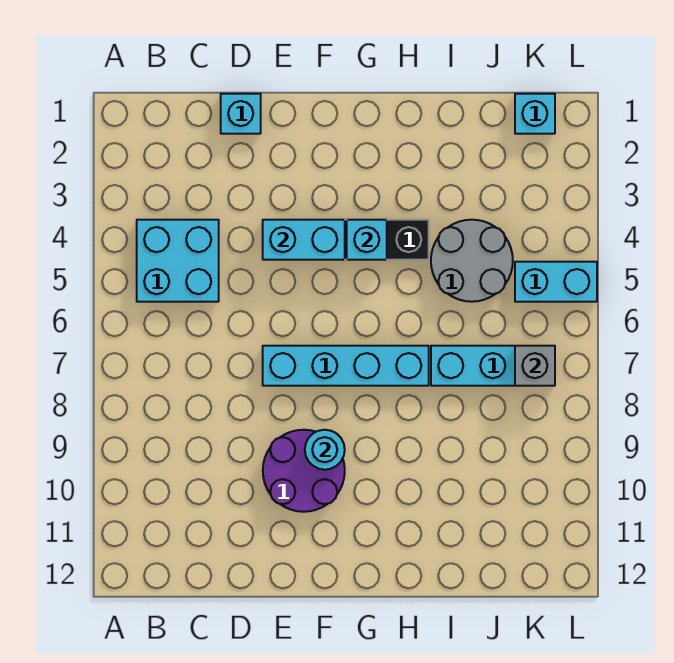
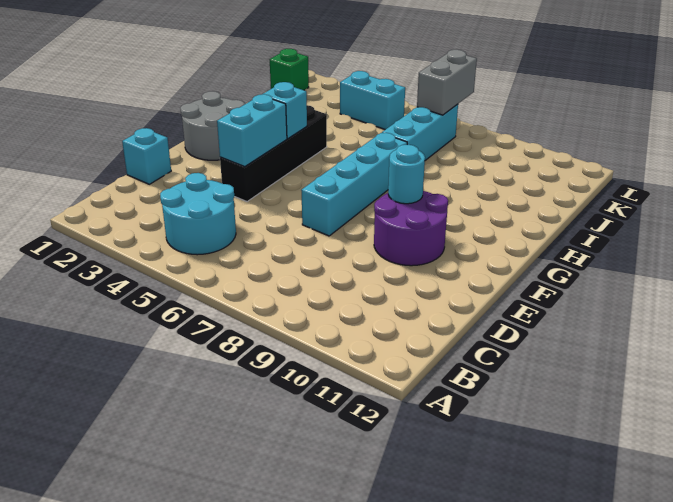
cyan 2x2 brick [137,220,219,302] -> cyan 2x2 round brick [160,173,236,255]
grey 2x2 round brick [431,220,513,302] -> grey 2x2 round brick moved to [180,91,244,160]
cyan 1x1 brick [515,94,555,134] -> green 1x1 brick [270,49,309,90]
cyan 1x2 brick [515,262,597,302] -> cyan 1x2 brick turned to [340,71,405,130]
grey 1x1 brick [515,346,555,386] -> grey 1x2 brick [417,50,477,115]

